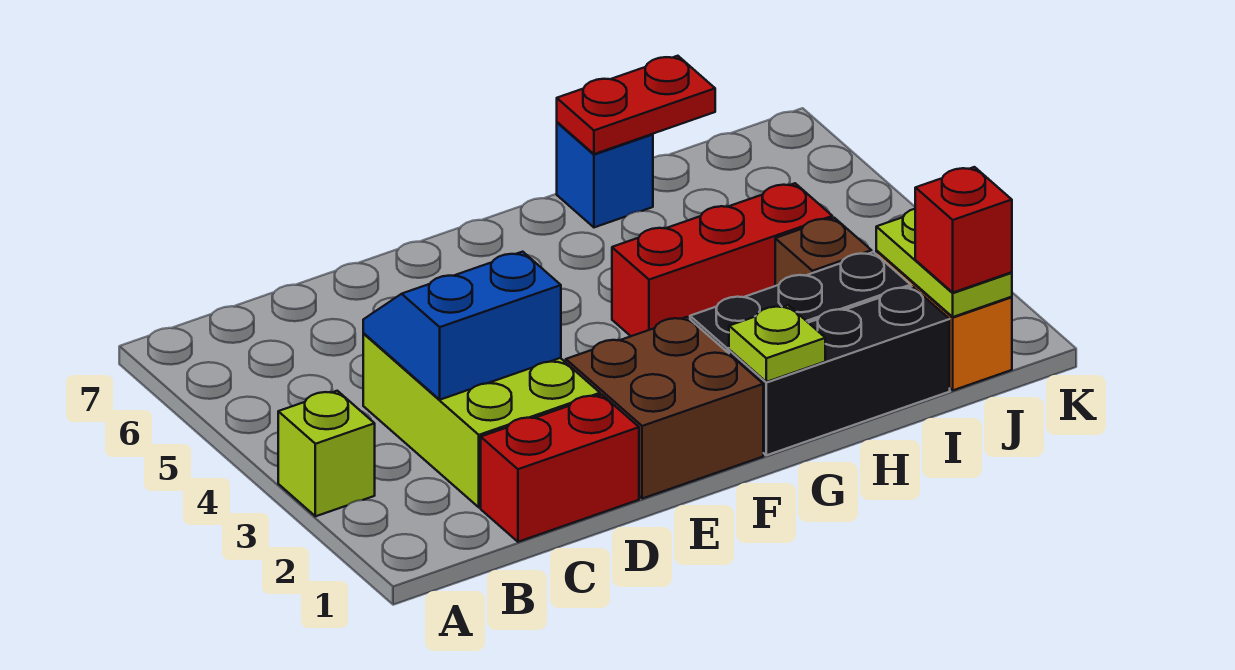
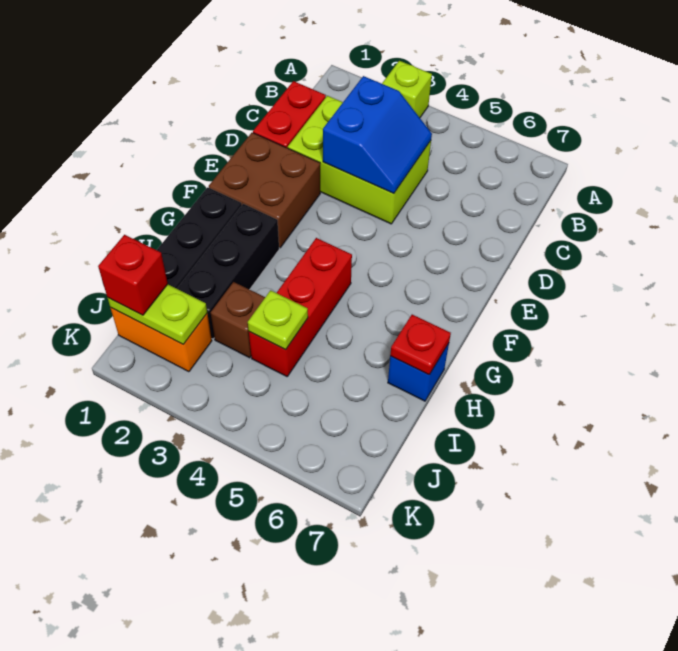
lime 1x1 plate [729,305,825,382] -> lime 1x1 plate moved to [248,290,308,350]
red 1x2 plate [557,56,715,154] -> red 1x1 plate [390,315,451,375]

